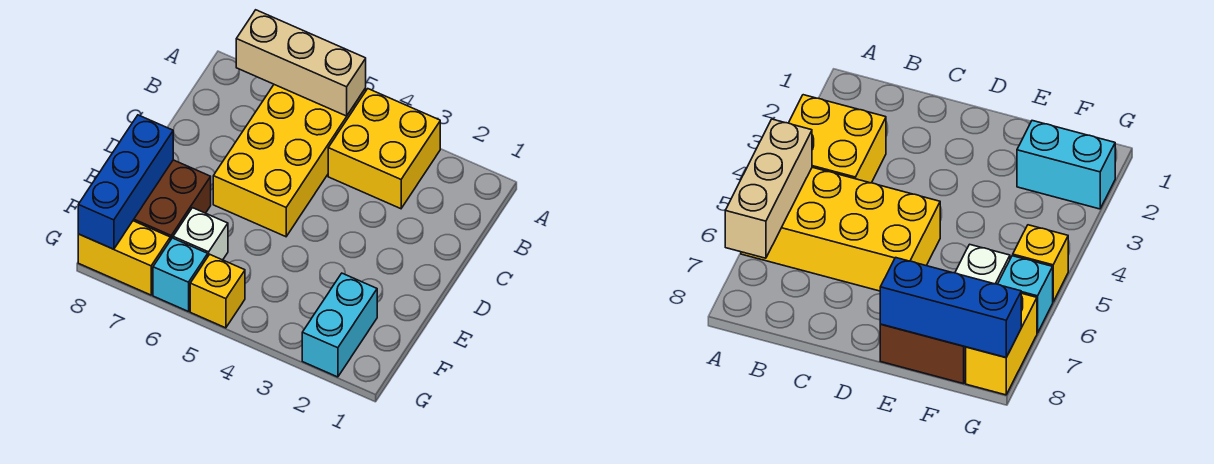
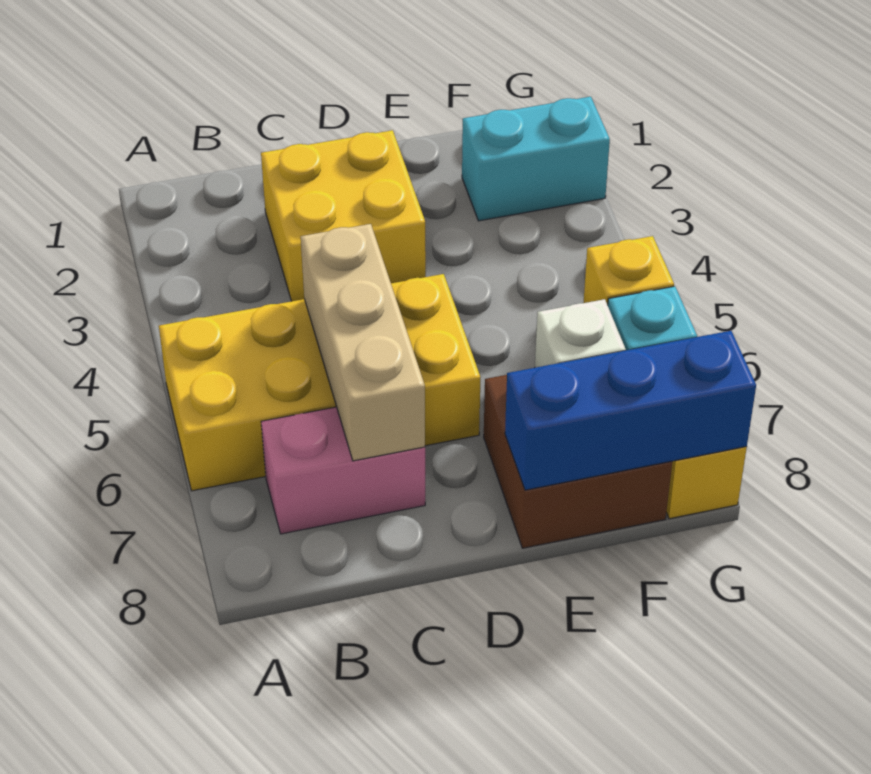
yellow 2x2 brick [328,89,440,209] -> yellow 2x2 brick moved to [261,130,426,301]
tan 1x3 brick [236,10,366,116] -> tan 1x3 brick moved to [301,224,425,461]
none -> pink 1x2 brick [261,407,425,534]

